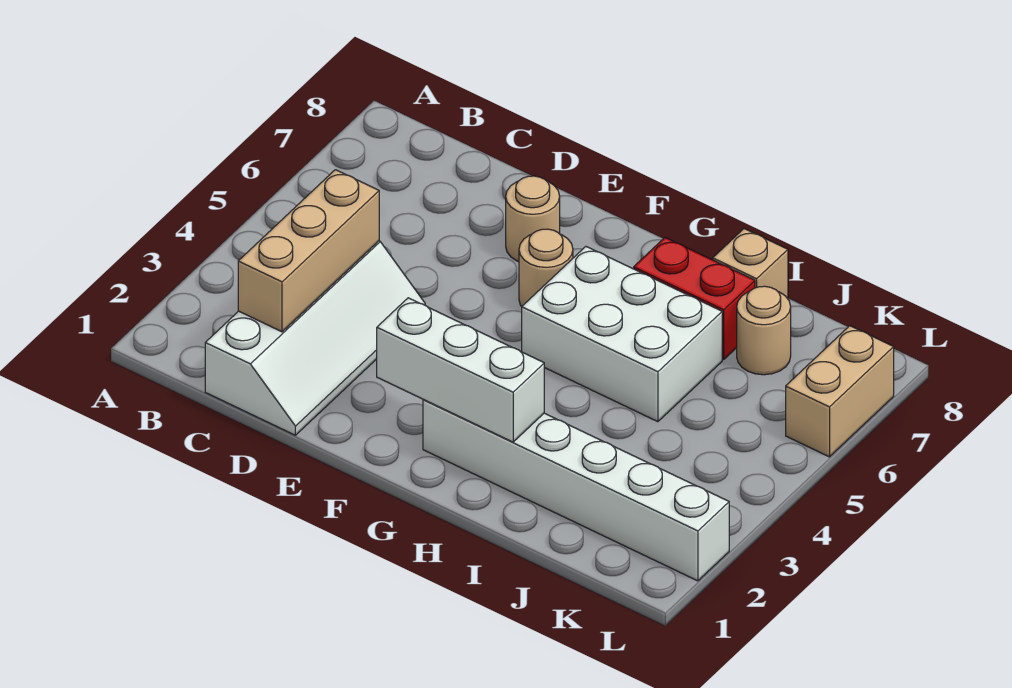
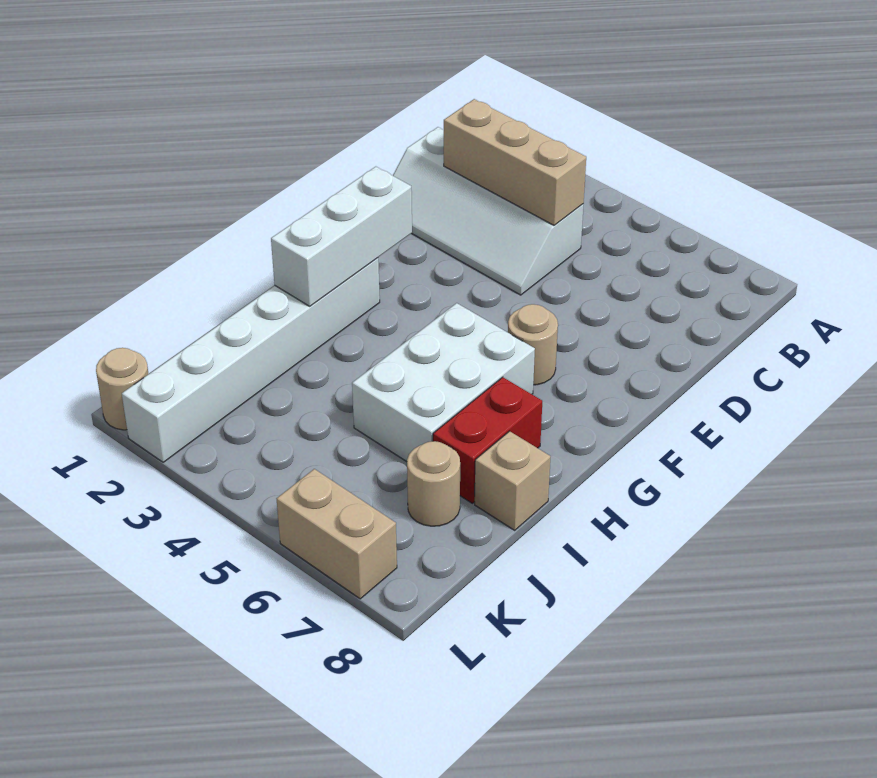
tan 1x1 round brick [506,176,560,262] -> tan 1x1 round brick moved to [96,348,148,430]

